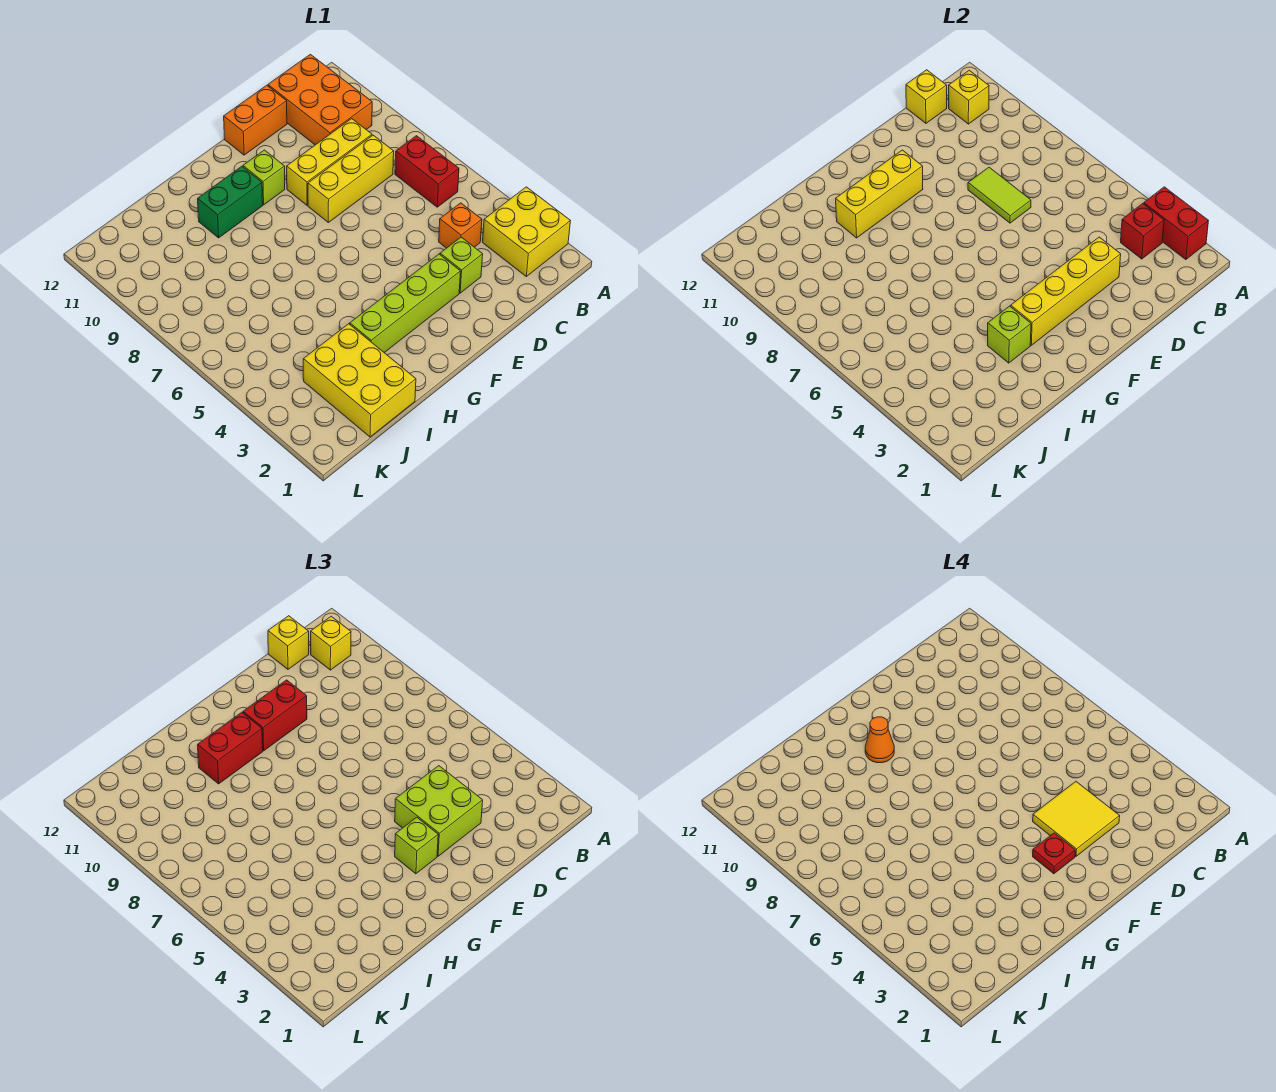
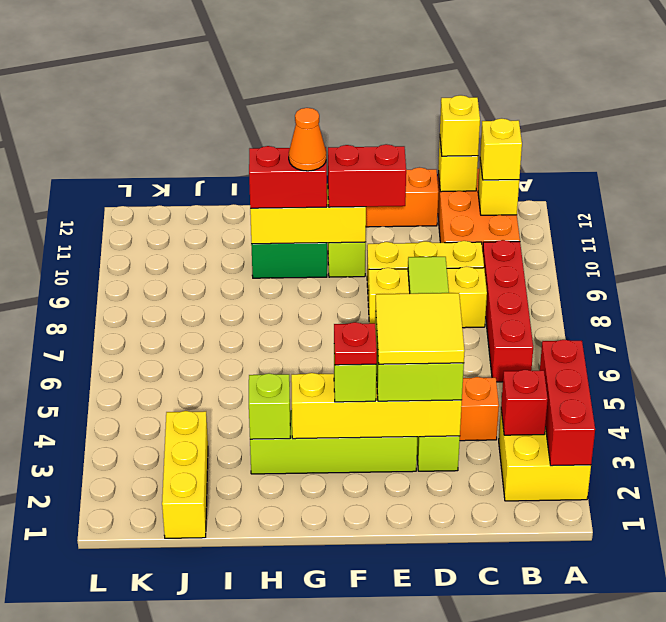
red 1x2 brick [1144,187,1208,260] -> red 1x3 brick [540,340,595,466]
red 1x2 brick [395,136,459,207] -> red 1x4 brick [483,240,533,382]
yellow 2x3 brick [303,324,416,437] -> yellow 1x3 brick [162,411,208,538]

